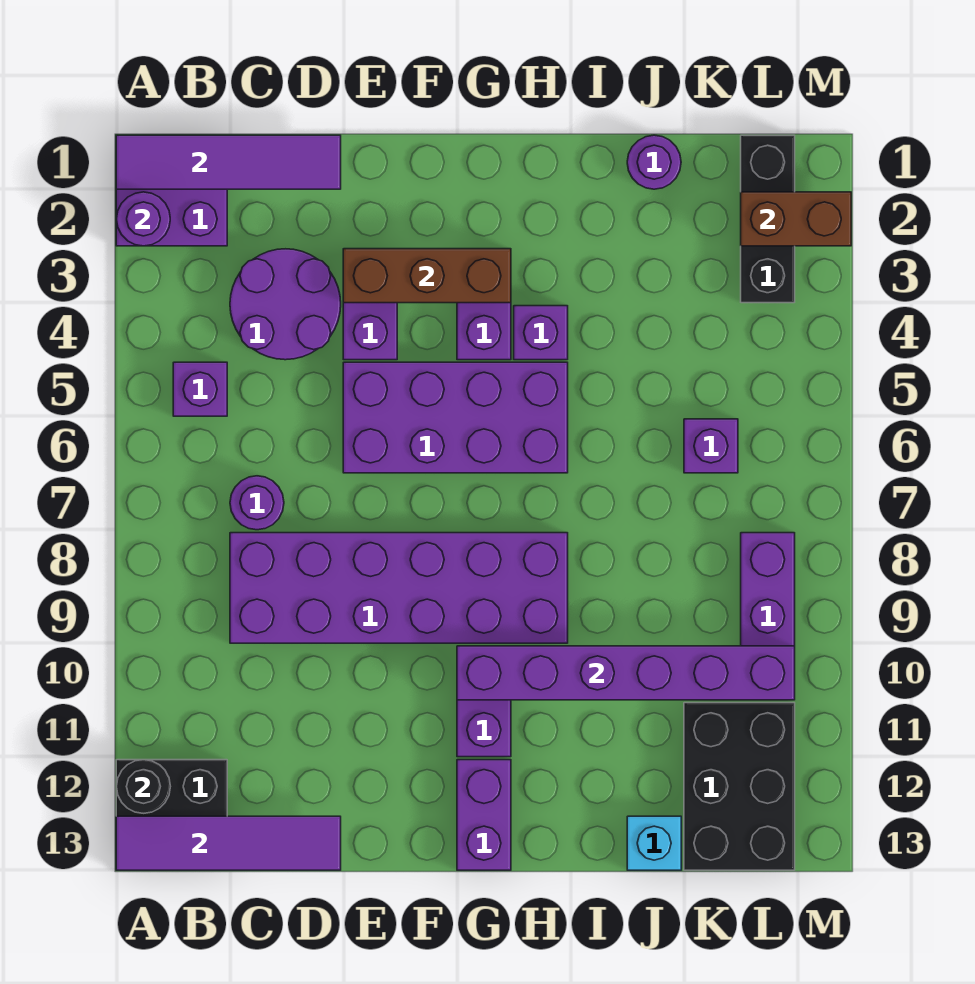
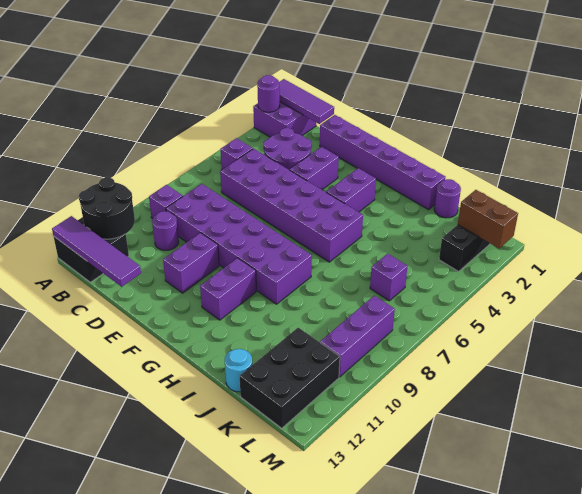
purple 1x4 tile [116,135,341,189] -> purple 1x3 tile [279,79,334,124]
black 1x1 round brick [116,760,170,813] -> black 2x2 round brick [79,177,135,239]
purple 1x1 round brick [230,476,284,530] -> purple 1x1 round brick moved to [152,211,179,250]
brown 1x3 brick [343,249,511,303] -> none
purple 2x4 brick [343,362,568,473] -> purple 2x6 brick [220,149,363,262]
purple 1x6 brick [457,646,795,700] -> purple 1x6 brick moved to [320,115,446,210]
purple 1x2 brick [457,760,511,870] -> purple 1x2 brick moved to [163,233,219,293]
purple 1x1 brick [514,306,568,360] -> purple 1x1 brick moved to [149,185,183,219]
cyan 1x1 brick [627,816,681,870] -> cyan 1x1 round brick [225,349,252,392]

